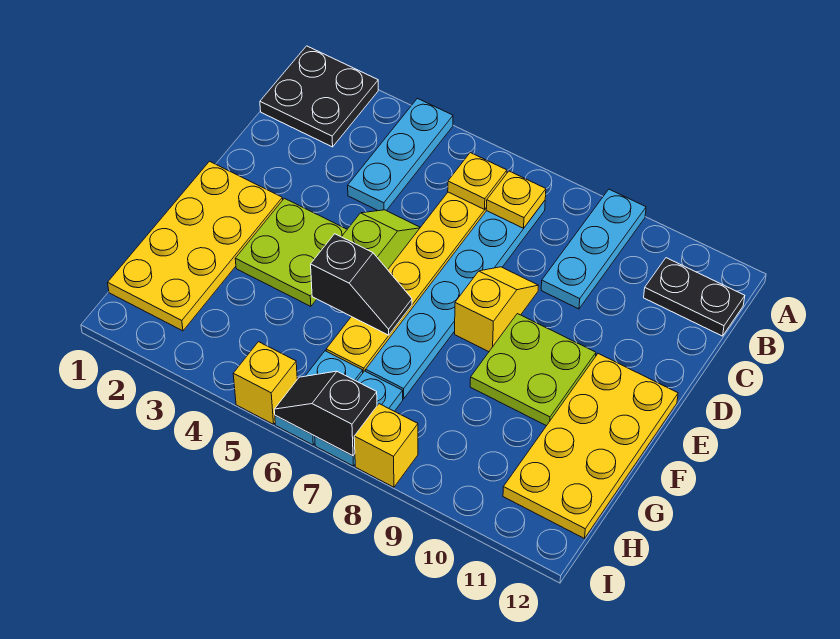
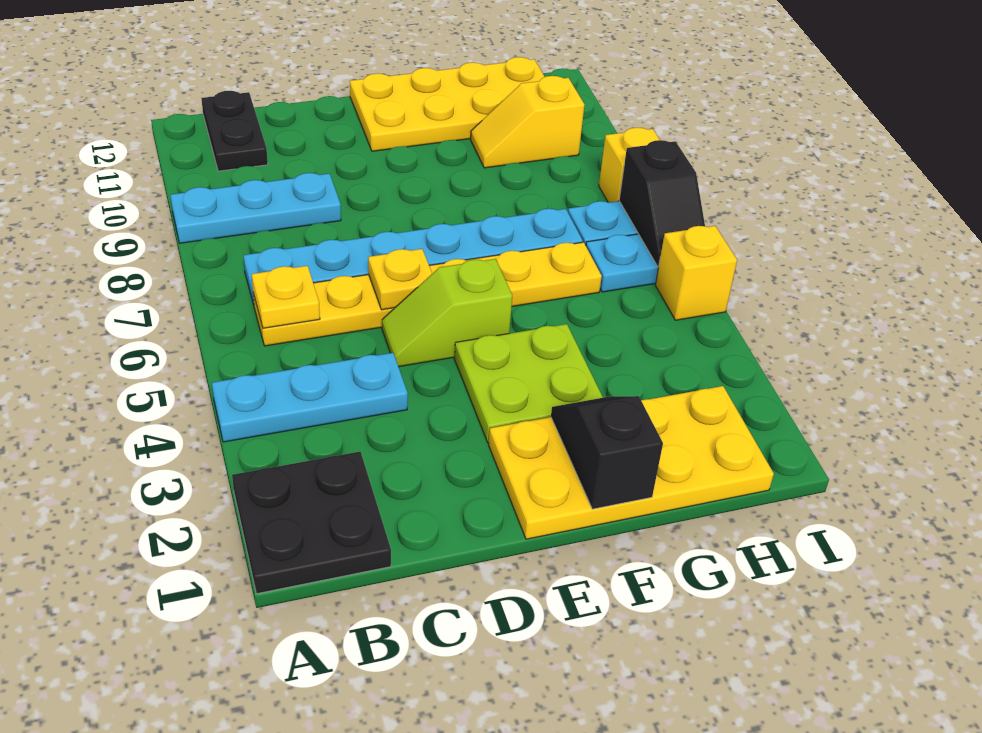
yellow 1x1 plate [486,171,546,228] -> yellow 1x1 plate moved to [368,249,432,310]
yellow 1x2 slope [455,267,538,352] -> yellow 1x2 slope moved to [471,76,585,168]
lime 2x2 plate [470,314,596,426] -> none
black 1x2 slope [311,234,412,335] -> black 1x2 slope moved to [551,396,663,509]

